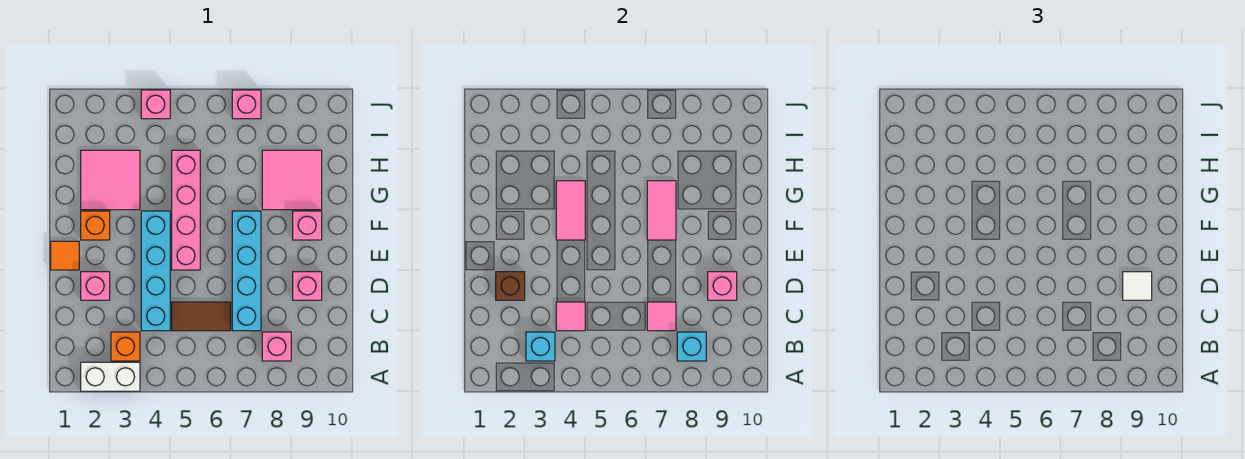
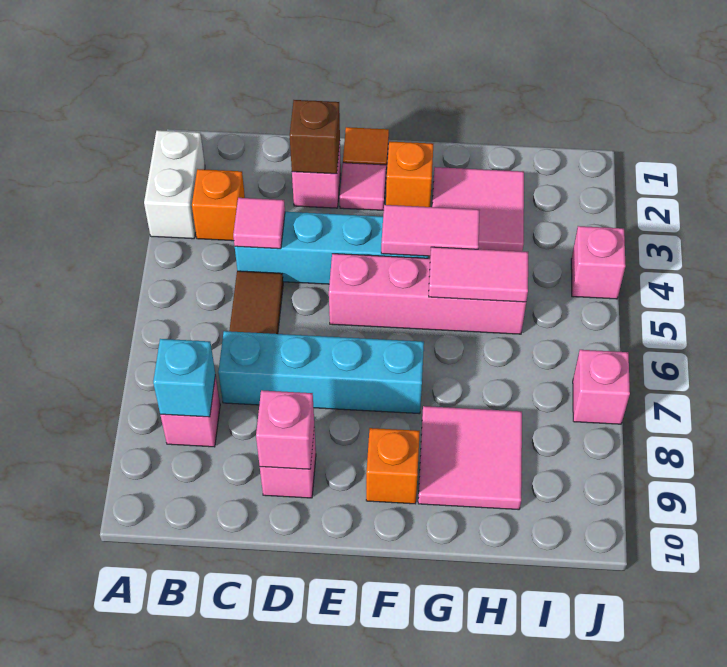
cyan 1x1 brick [526,332,555,361] -> none
pink 1x1 tile [647,302,676,331] -> pink 1x1 tile moved to [340,163,386,210]
white 1x1 tile [1123,272,1152,300] -> none
pink 1x2 tile [647,181,676,240] -> pink 1x2 tile moved to [429,247,528,302]
pink 1x1 brick [293,211,322,240] -> orange 1x1 brick [366,428,420,504]

